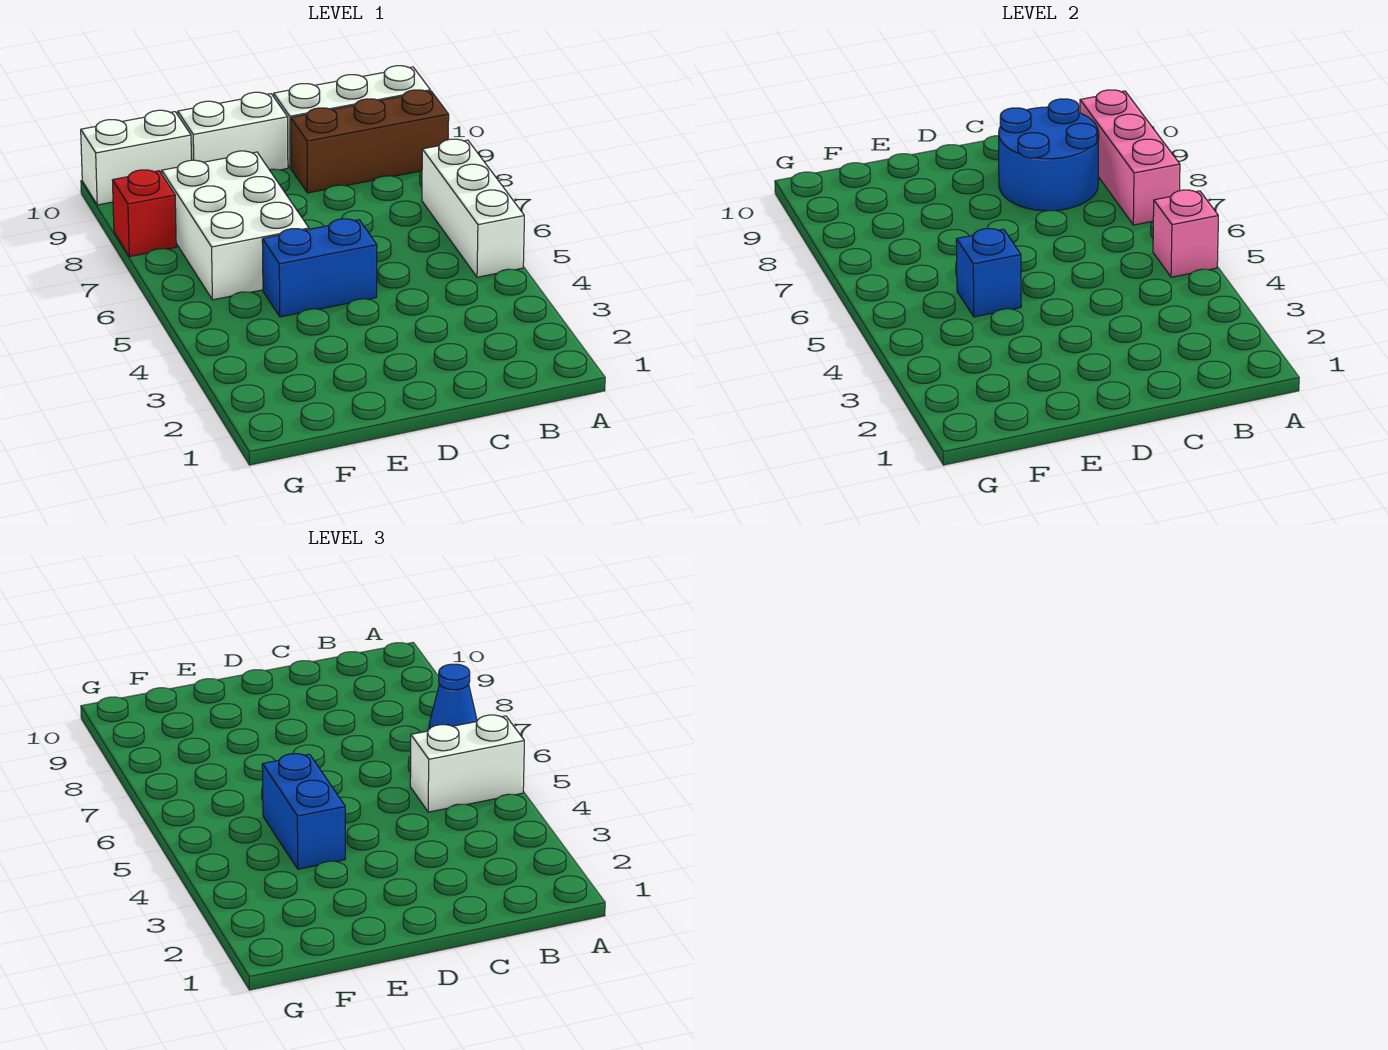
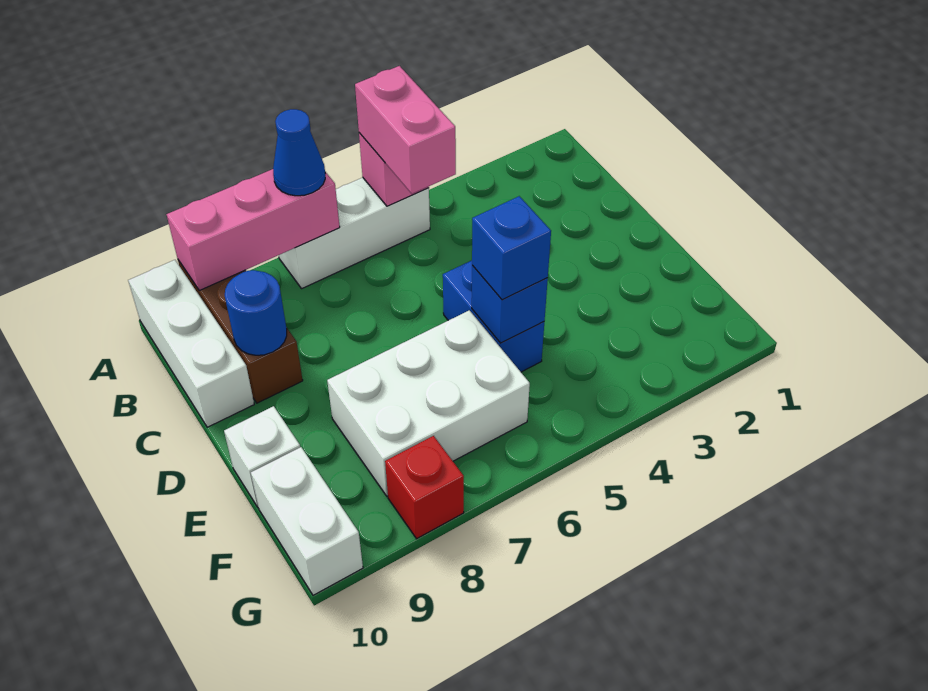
white 1x2 brick [410,715,524,812] -> pink 1x2 brick [355,66,456,194]
blue 2x2 round brick [999,99,1099,211] -> blue 1x1 round brick [225,270,287,355]
white 1x2 brick [178,92,288,170] -> white 1x1 brick [224,406,300,507]
blue 1x2 brick [262,754,345,869] -> blue 1x1 brick [472,196,551,300]

